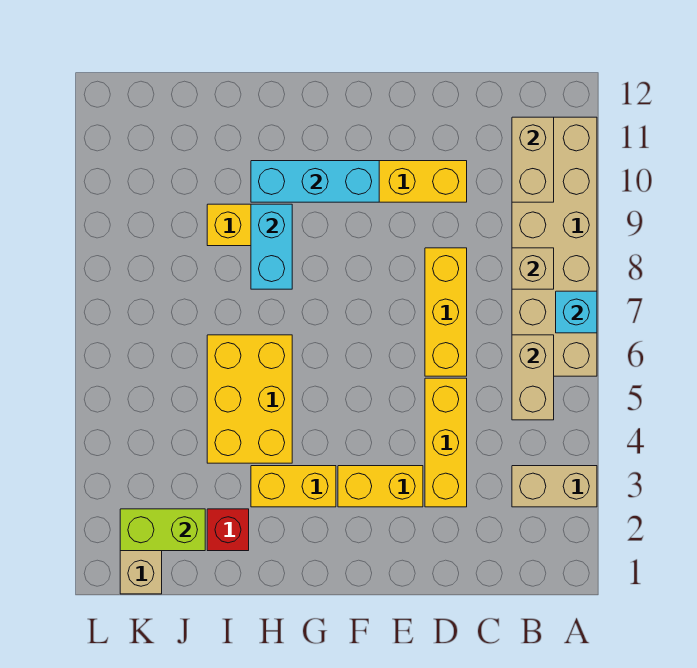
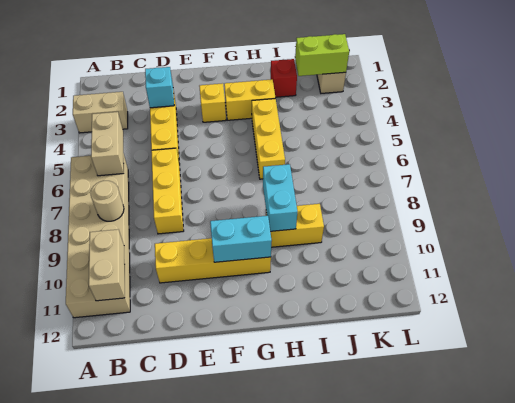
cyan 1x1 brick [556,291,597,333] -> cyan 1x1 brick moved to [145,67,174,108]
tan 1x1 brick [512,248,554,289] -> tan 1x1 round brick [91,181,124,221]
yellow 1x2 brick [338,466,423,507] -> yellow 1x1 brick [199,83,226,122]
cyan 1x3 brick [251,161,379,202] -> cyan 1x2 brick [210,216,272,262]
yellow 2x3 brick [207,335,292,463] -> yellow 1x3 brick [252,99,285,179]

